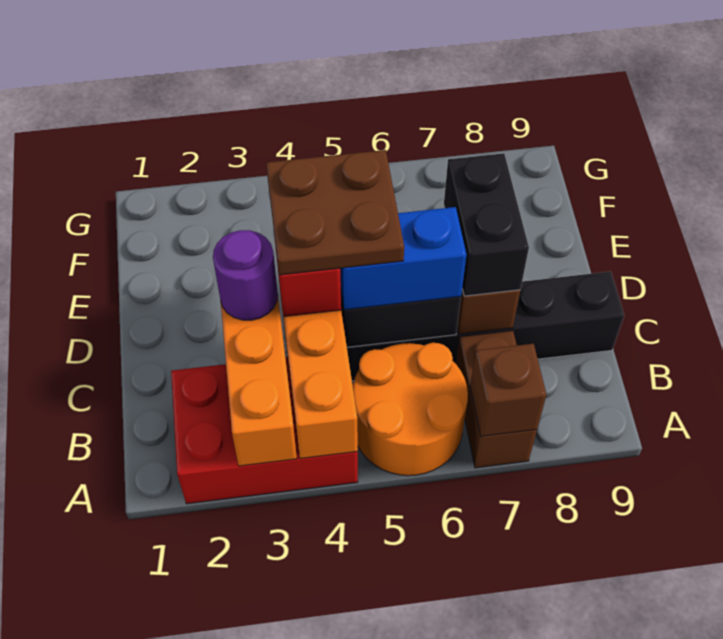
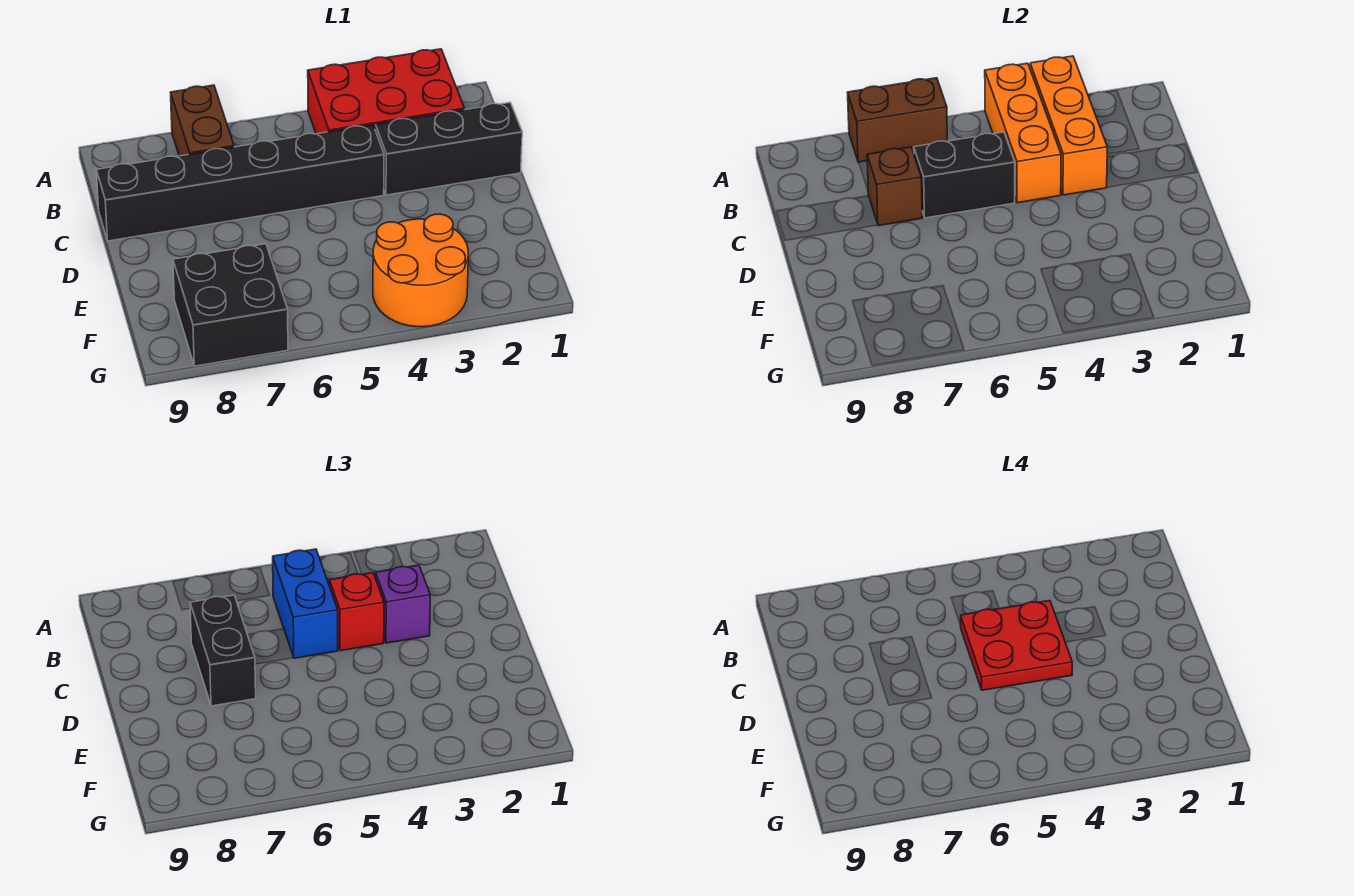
orange 2x2 round brick [353,343,468,476] -> orange 2x2 round brick moved to [373,214,468,327]
brown 1x1 brick [470,344,546,436] -> brown 1x2 brick [848,78,947,162]
none -> black 1x3 brick [375,102,522,195]
purple 1x1 round brick [213,230,278,320] -> purple 1x1 brick [375,565,430,643]
brown 2x2 plate [266,150,404,275] -> red 2x2 plate [961,600,1072,690]
blue 1x2 brick [340,207,466,310] -> blue 1x2 brick turned to [273,549,338,658]
none -> black 2x2 brick [173,244,288,366]

